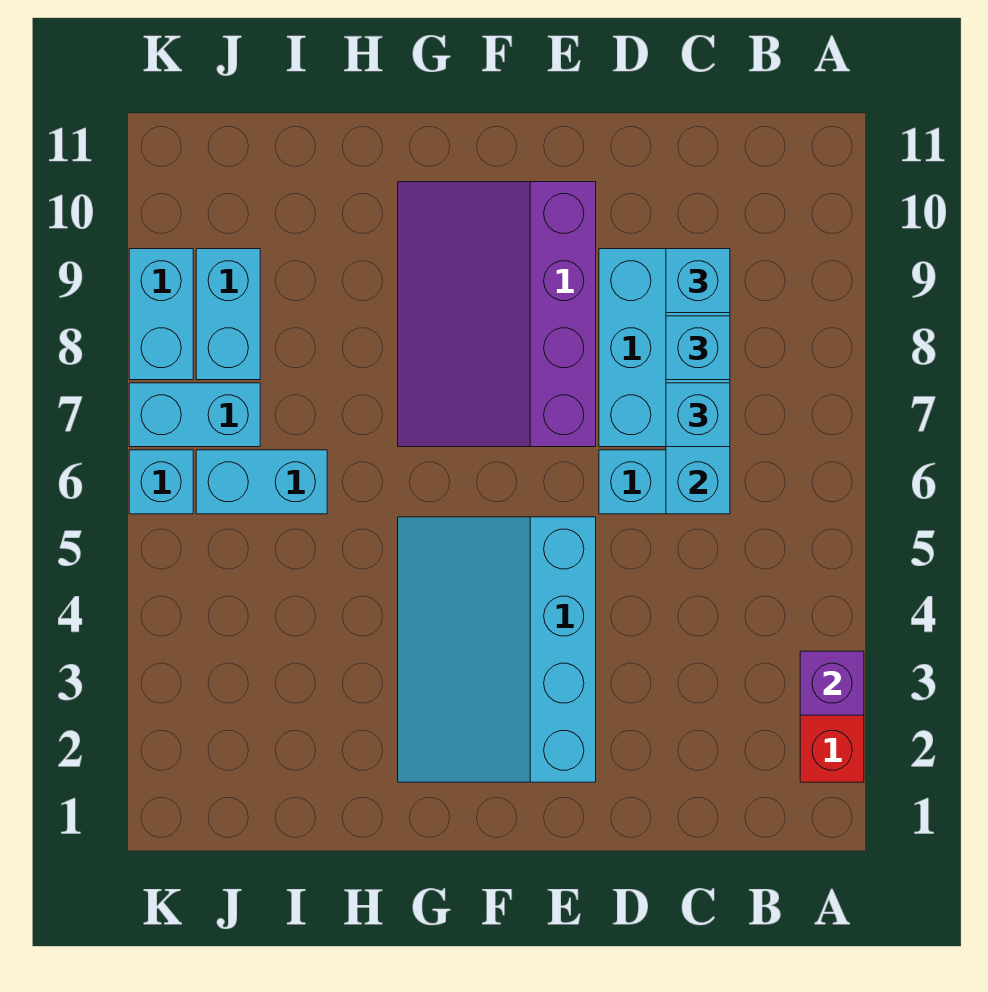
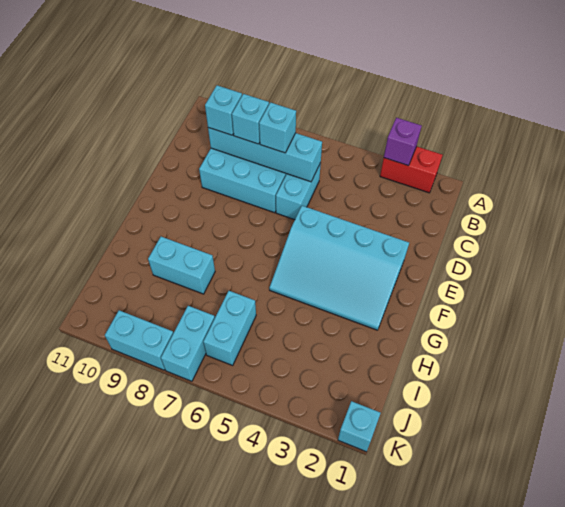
purple 3x4 slope [398,182,596,447] -> none
cyan 1x2 brick [196,249,260,380] -> cyan 1x2 brick moved to [148,237,215,294]
cyan 1x1 brick [129,450,193,514] -> cyan 1x1 brick moved to [338,401,381,452]

